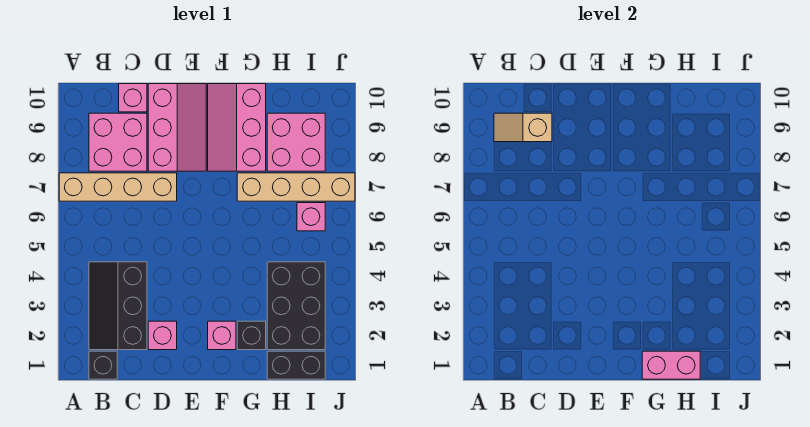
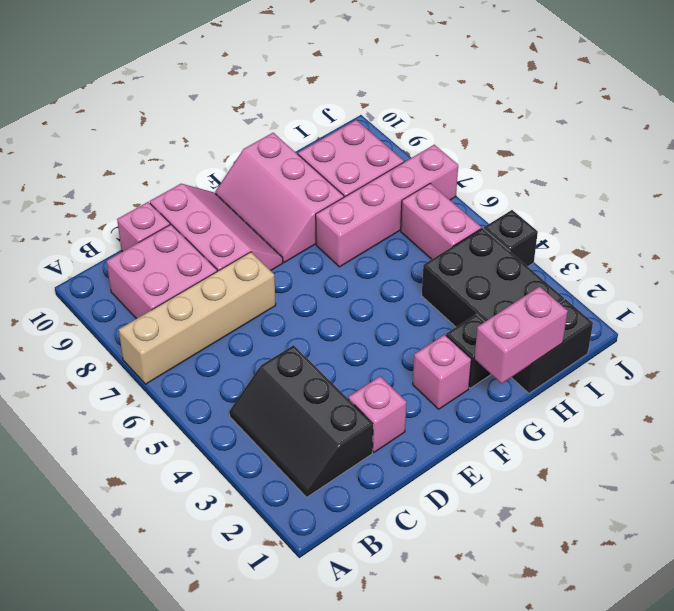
black 1x1 brick [89,351,117,379] -> black 1x1 brick moved to [484,210,538,267]
tan 1x2 slope [494,113,552,142] -> none
tan 1x4 brick [237,173,355,201] -> pink 1x4 brick [316,145,458,267]
pink 1x1 brick [297,203,325,231] -> pink 1x2 brick [401,183,481,259]

